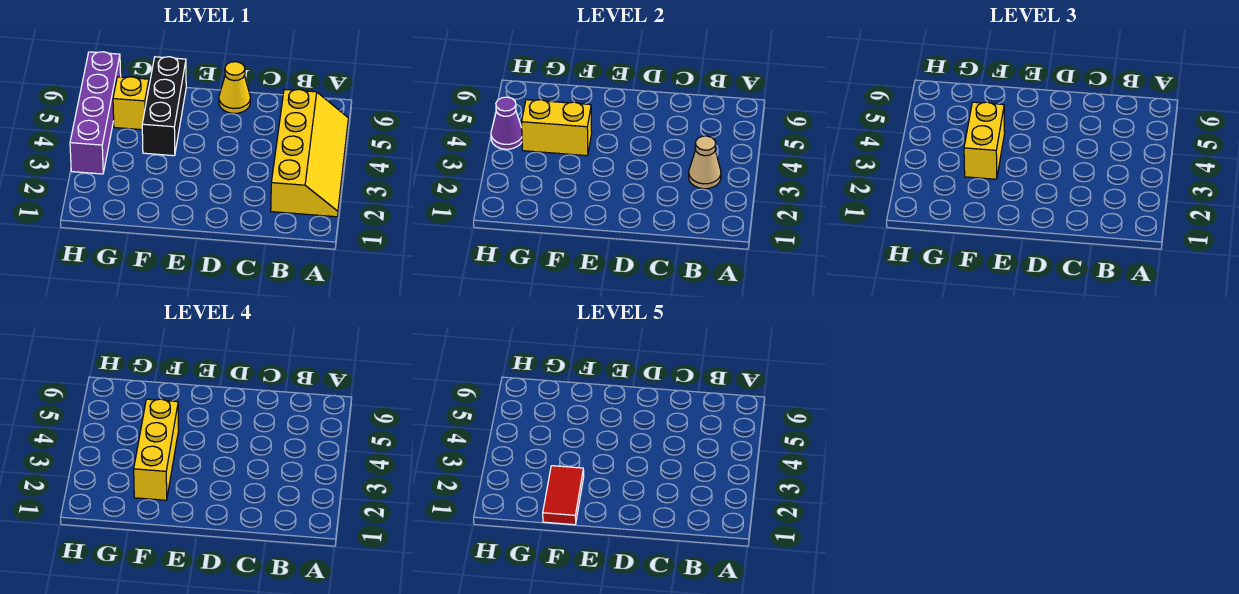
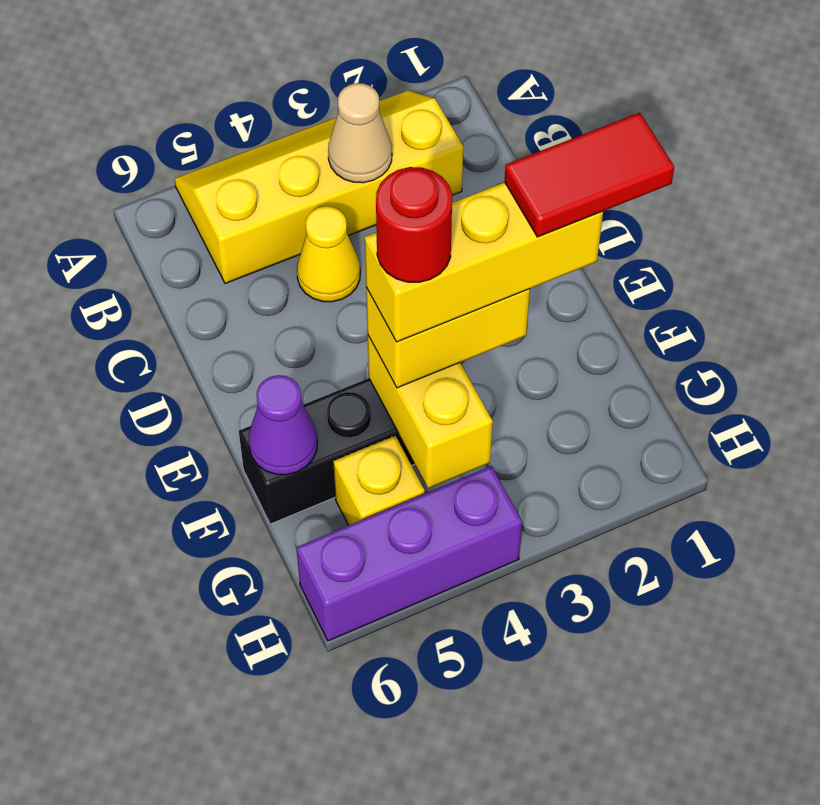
yellow 1x1 cone [219,62,250,113] -> yellow 1x1 cone moved to [297,206,360,302]
none -> red 1x1 round brick [376,167,452,282]
purple 1x4 brick [70,52,121,174] -> purple 1x3 brick [297,466,522,641]
purple 1x1 cone [491,97,522,149] -> purple 1x1 cone moved to [249,375,318,475]

